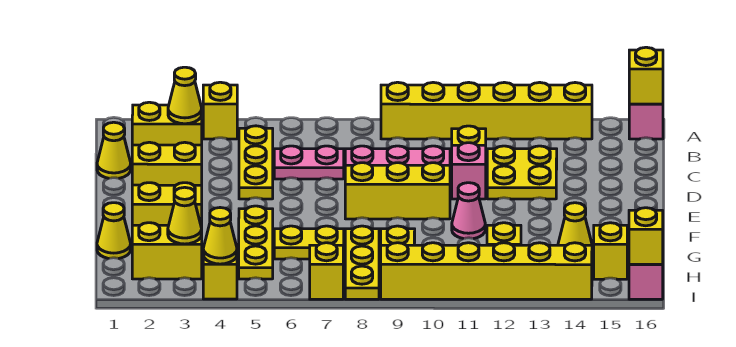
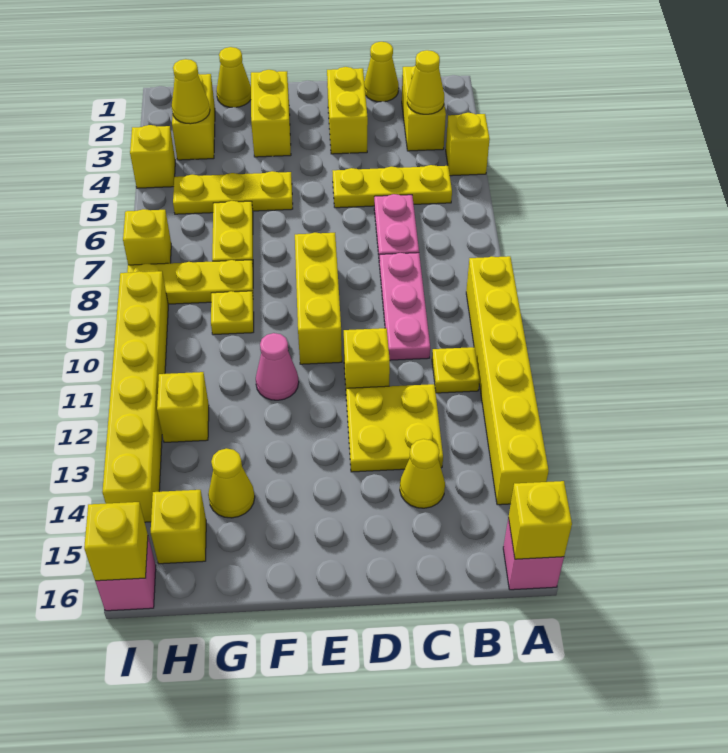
pink 1x1 brick [452,143,486,199] -> yellow 1x1 brick [344,328,390,389]
yellow 1x1 cone [203,208,237,264] -> yellow 1x1 cone moved to [400,439,445,508]

